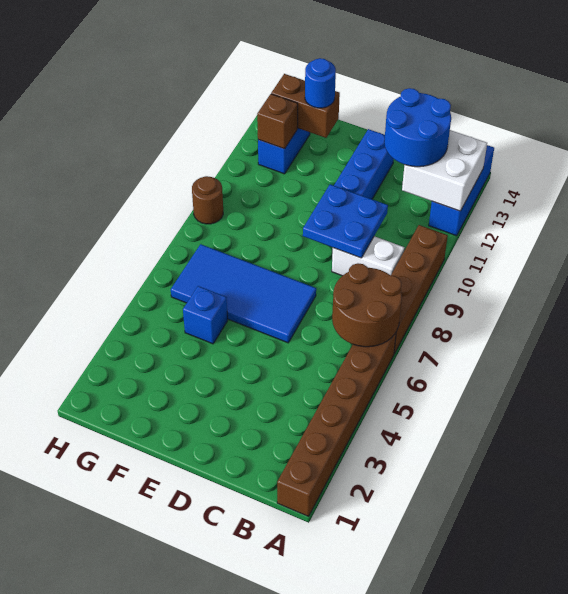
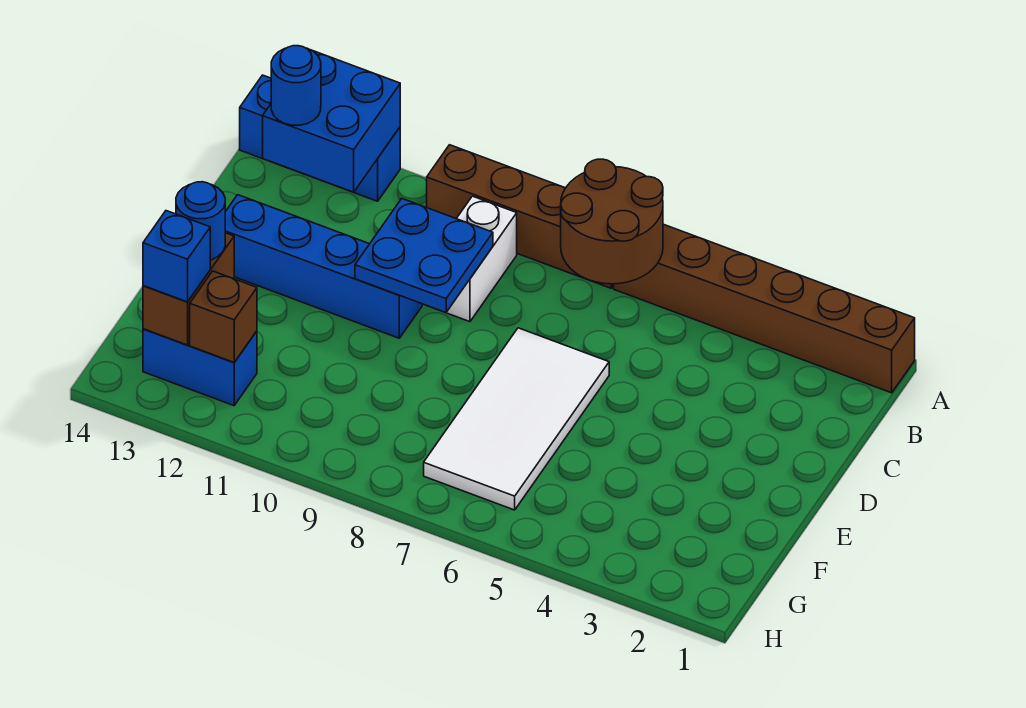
white 2x2 brick [402,130,487,211] -> blue 2x2 brick [263,50,400,192]
blue 2x2 round brick [384,88,451,167] -> blue 1x1 round brick [271,46,321,125]
blue 2x4 tile [171,244,316,343] -> white 2x4 tile [424,328,609,510]
blue 1x1 brick [183,286,228,344] -> blue 1x1 brick moved to [143,211,210,302]
brown 1x1 round brick [192,176,223,224] -> none

